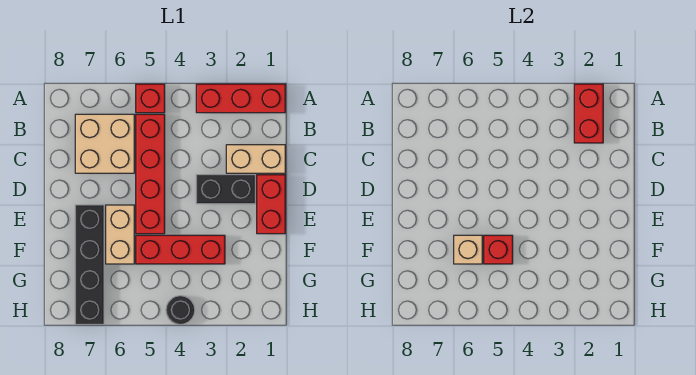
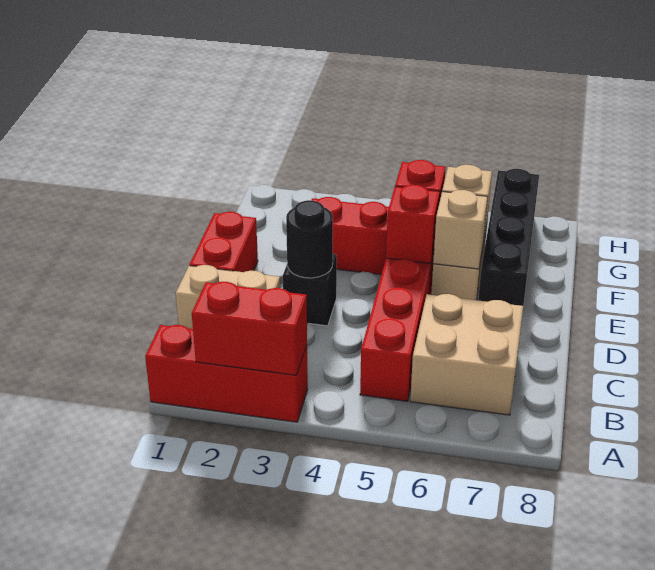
red 1x2 brick [574,84,603,143] -> red 1x2 brick turned to [192,282,307,375]
red 1x1 brick [136,84,165,113] -> red 1x1 brick moved to [386,185,440,263]
black 1x2 brick [196,175,255,204] -> black 1x1 brick [283,254,337,326]
none -> tan 1x1 brick [433,190,488,269]
black 1x1 round brick [166,296,195,324] -> black 1x1 round brick moved to [286,200,333,278]

